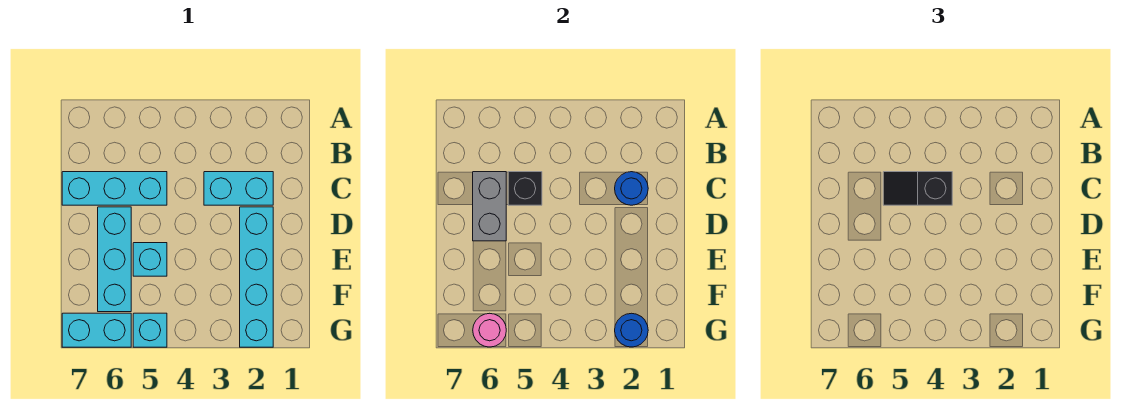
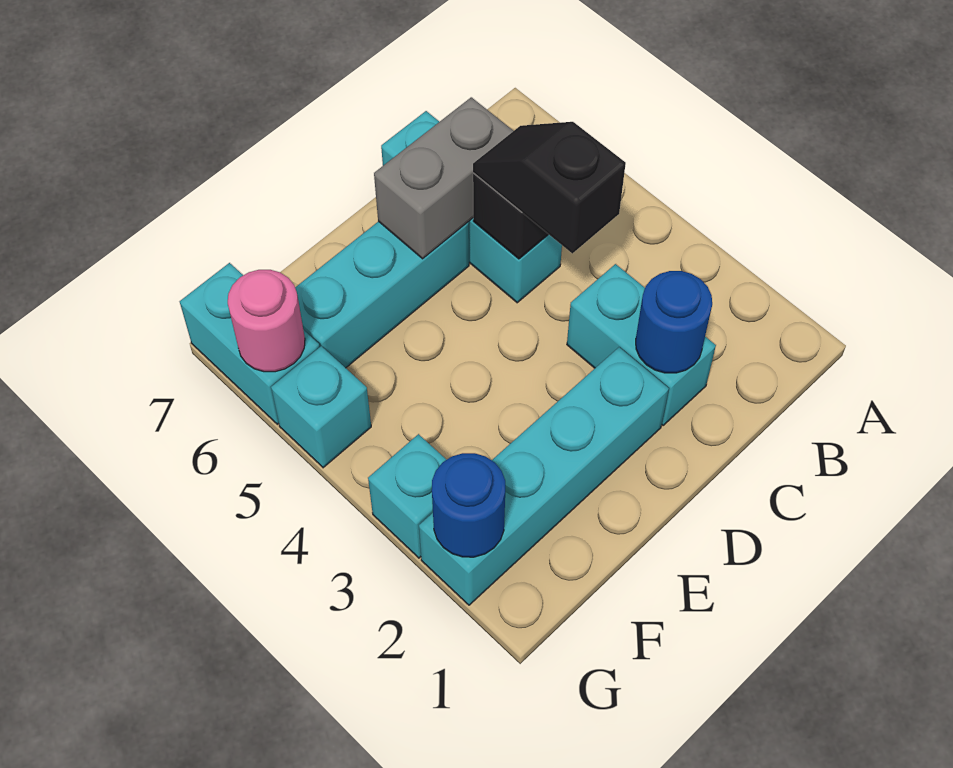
cyan 1x1 brick [133,243,167,276] -> cyan 1x1 brick moved to [368,434,446,558]

